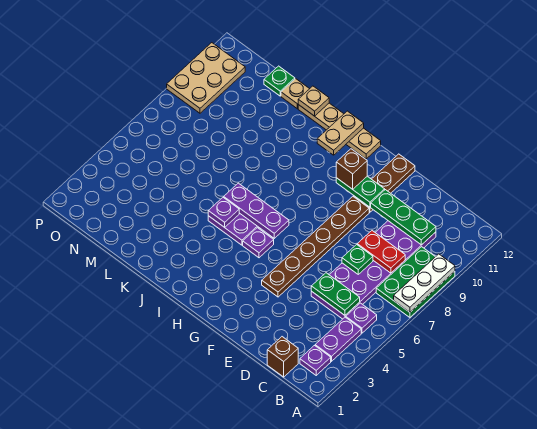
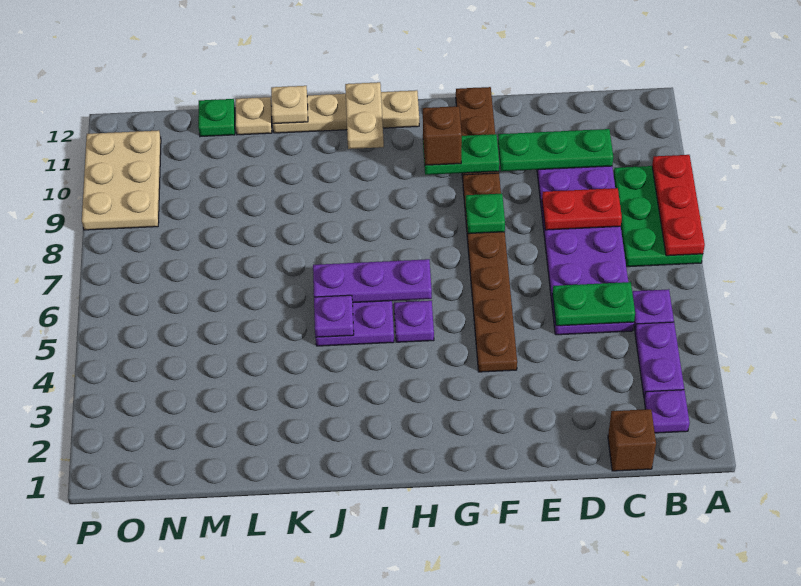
white 1x3 plate [394,254,455,312] -> red 1x3 plate [652,155,705,256]
green 1x1 plate [342,244,373,274] -> green 1x1 plate moved to [466,194,505,234]

